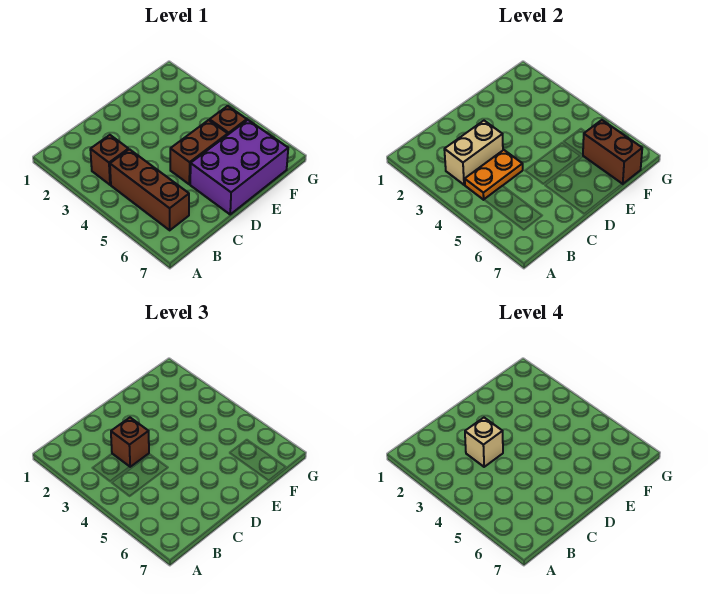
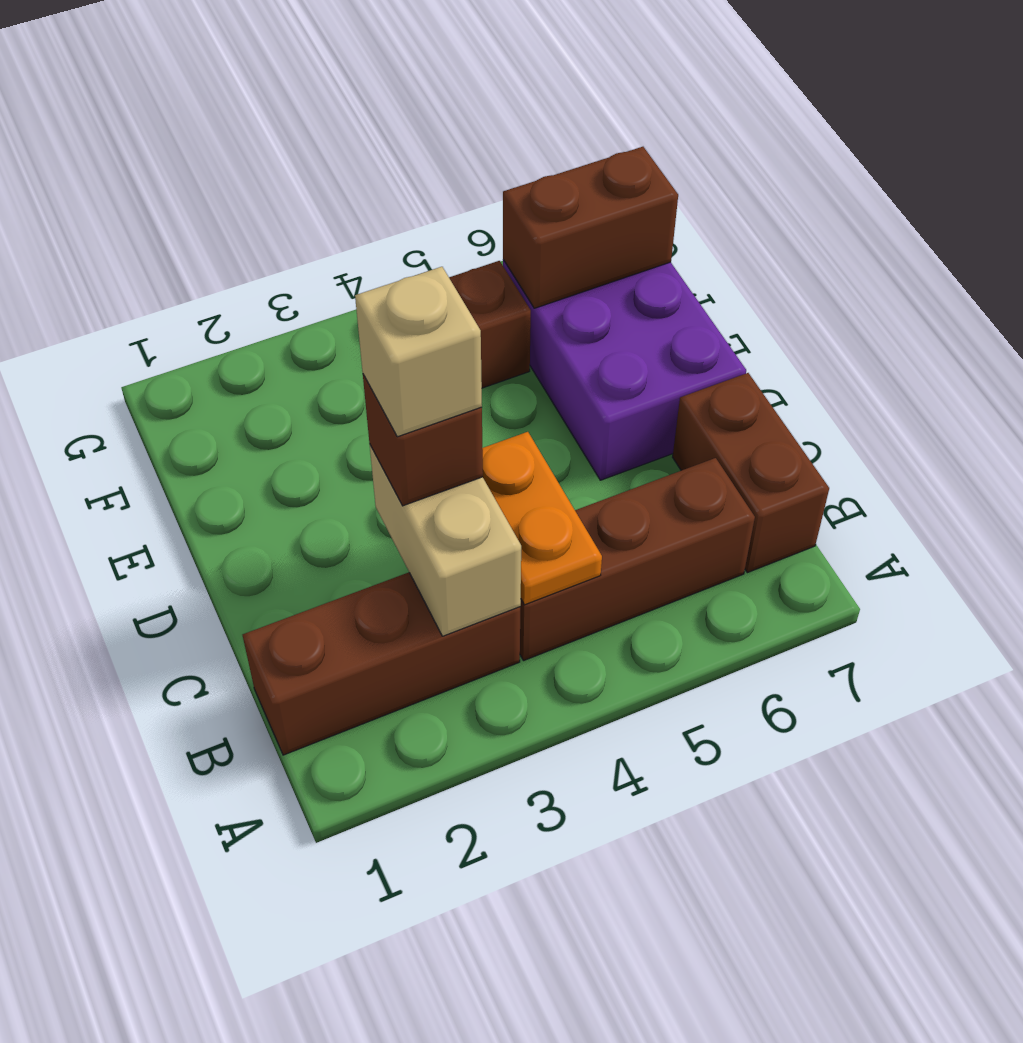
brown 1x1 brick [90,135,129,185] -> brown 1x3 brick [243,572,520,755]
brown 1x2 brick [170,120,228,184] -> brown 1x2 brick moved to [673,373,829,573]

